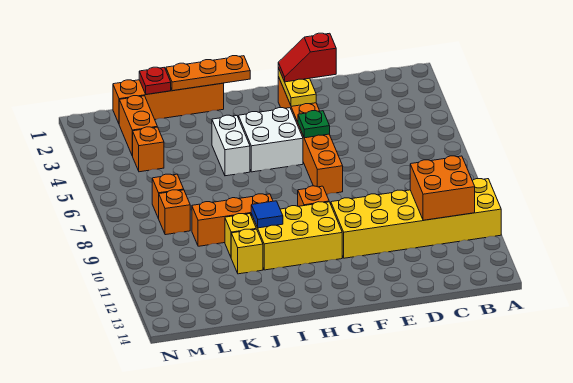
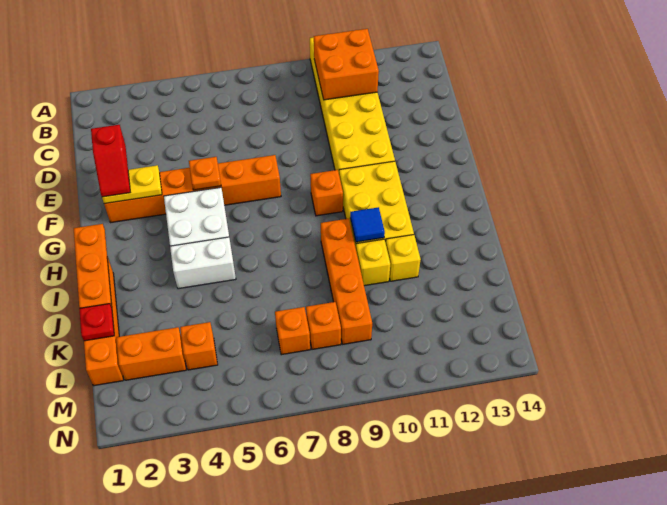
green 1x1 plate [298,111,330,138] -> orange 1x1 plate [189,157,221,190]
orange 1x3 brick [192,194,273,246] -> orange 1x4 brick [321,219,372,344]

